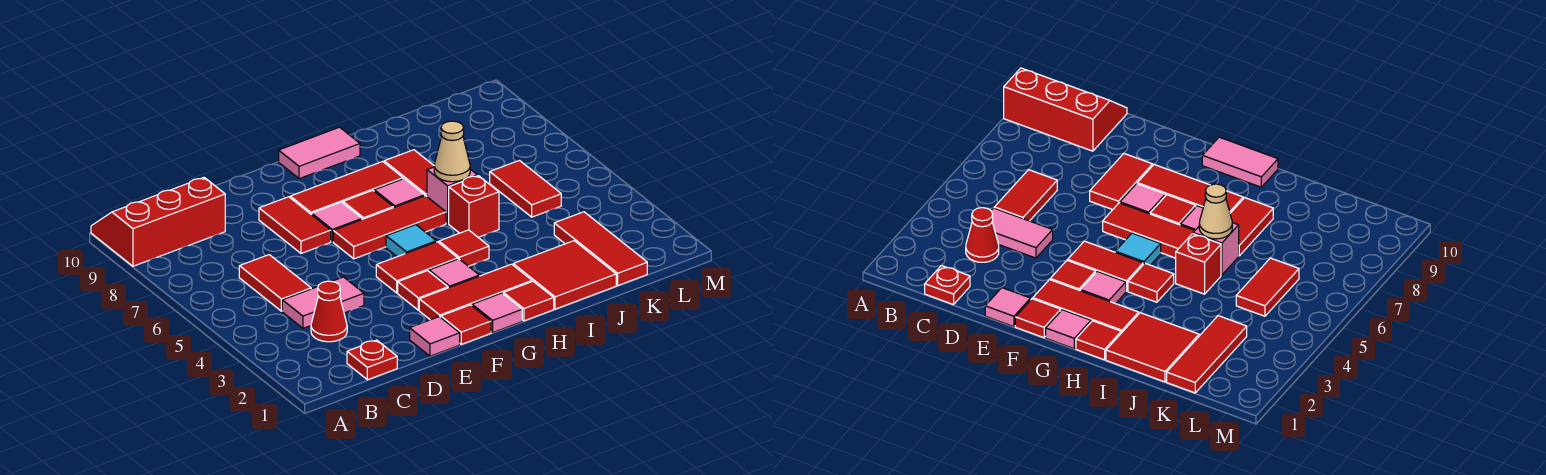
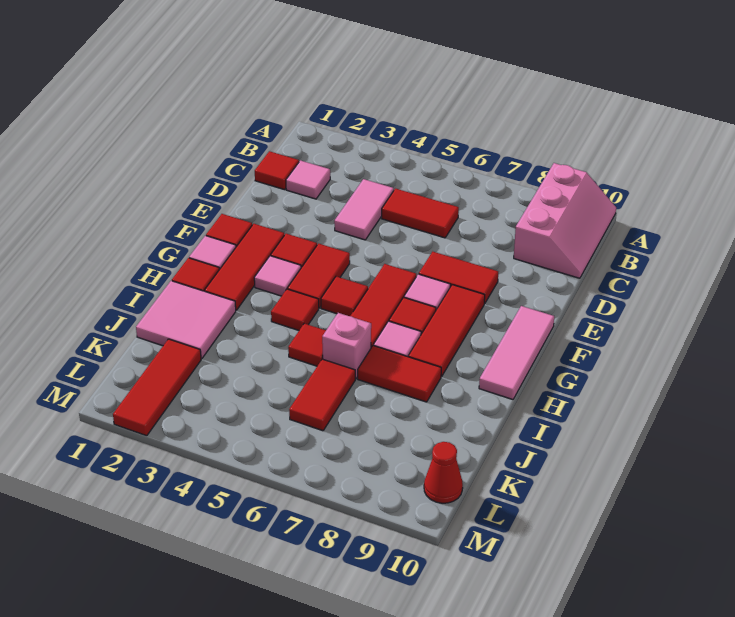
red 2x3 slope [91,178,225,266] -> pink 2x3 slope [514,163,616,278]
red 1x1 plate [347,340,397,380] -> red 1x1 tile [255,151,299,190]
red 1x1 cone [311,281,347,342] -> red 1x1 cone moved to [424,442,463,503]
pink 1x1 tile [410,317,460,356] -> pink 1x1 tile moved to [286,160,330,199]
cyan 1x1 tile [386,225,436,257] -> red 1x1 tile [321,276,368,316]
pink 1x2 tile [279,127,360,179] -> pink 1x3 tile [479,306,554,399]
red 2x2 tile [513,241,616,309] -> pink 2x2 tile [136,281,236,359]
red 1x1 brick [449,176,499,237] -> red 1x1 tile [288,324,326,366]
tan 1x1 cone [434,121,470,182] -> none
red 1x3 tile [554,212,647,285] -> red 1x3 tile turned to [113,339,201,436]
red 1x2 tile [490,160,561,217] -> red 1x2 tile turned to [289,359,355,431]

